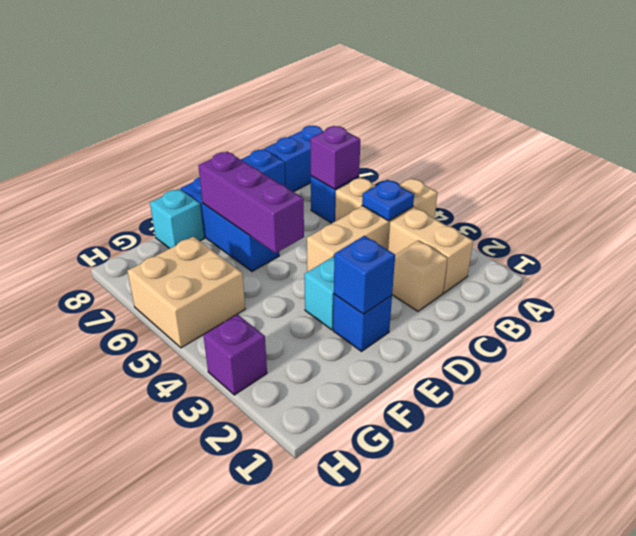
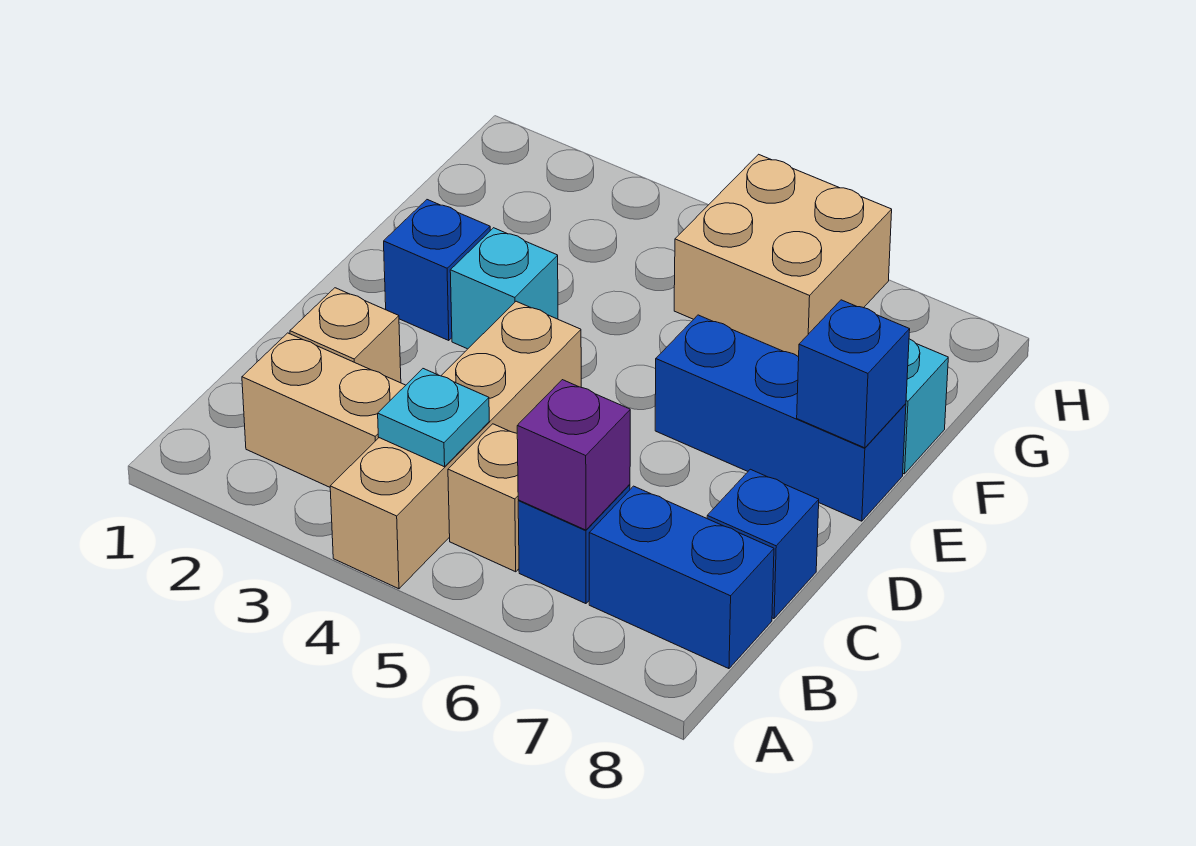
blue 1x2 brick [264,126,324,192] -> blue 1x2 brick turned to [589,486,774,669]
blue 1x1 plate [362,180,414,221] -> cyan 1x1 plate [378,369,489,467]
blue 1x1 brick [334,236,395,314] -> blue 1x1 brick moved to [797,300,910,448]
purple 1x3 brick [198,152,304,253] -> none
purple 1x1 brick [203,314,267,395] -> none

